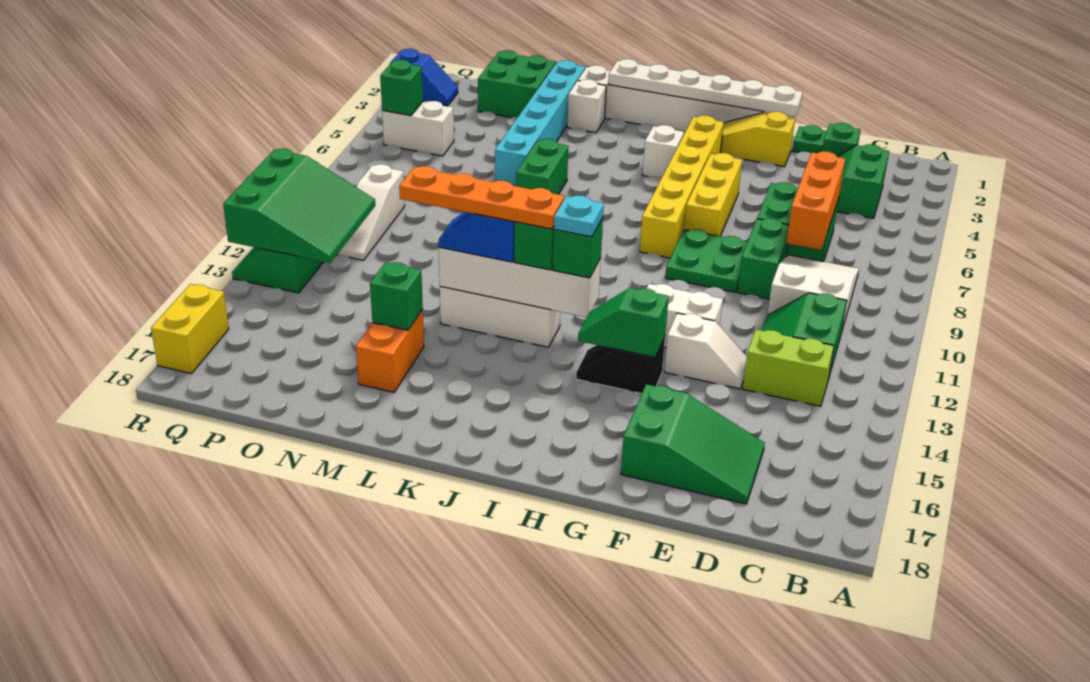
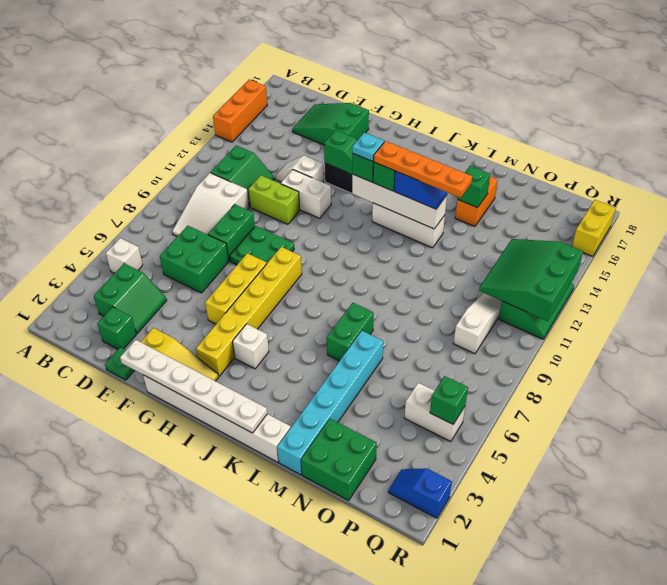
lime 1x2 brick [743,330,834,406] -> lime 1x2 brick moved to [249,176,300,224]
orange 1x3 brick [786,151,845,250] -> orange 1x3 brick moved to [213,79,267,142]
white 1x1 brick [567,79,606,133] -> white 1x1 brick moved to [106,238,143,273]

